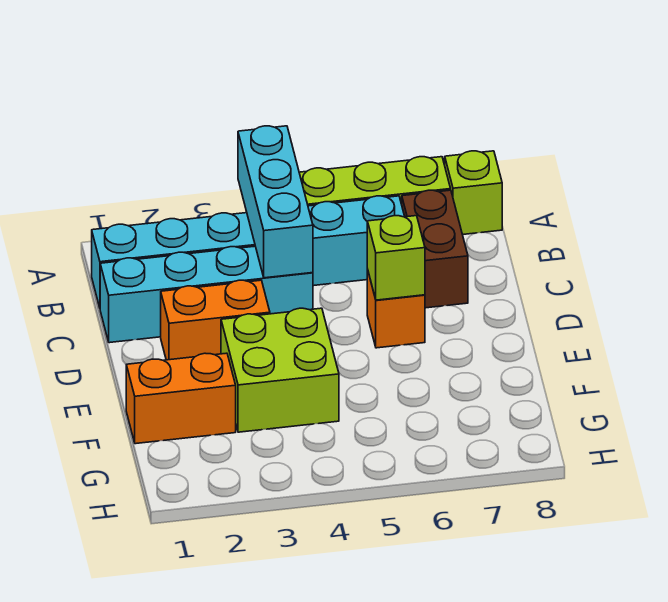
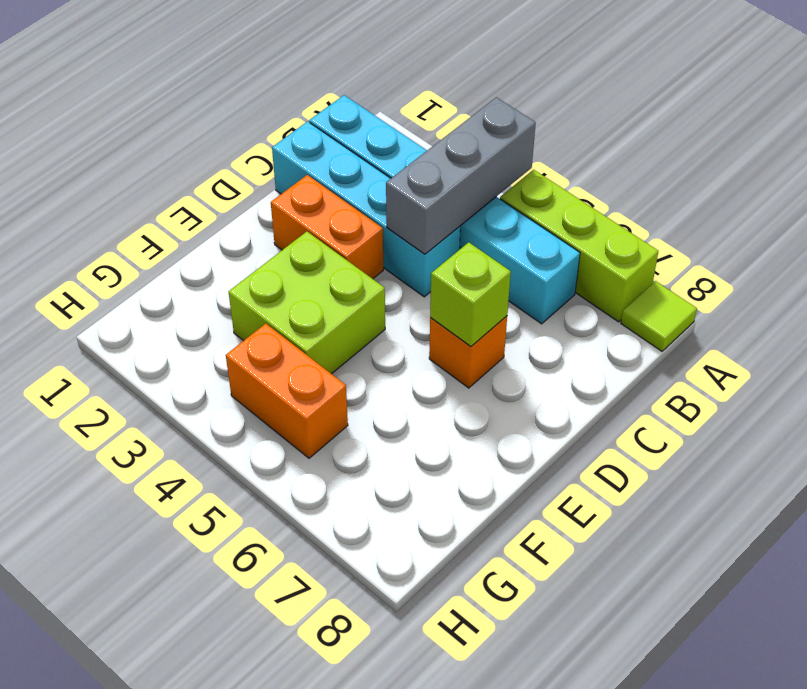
cyan 1x3 brick [238,126,313,278] -> grey 1x3 brick [386,97,536,254]
lime 1x1 brick [445,151,502,235] -> lime 1x1 tile [621,281,697,351]
brown 1x2 brick [402,190,468,308] -> none
orange 1x2 brick [126,353,236,444] -> orange 1x2 brick moved to [226,323,348,458]

